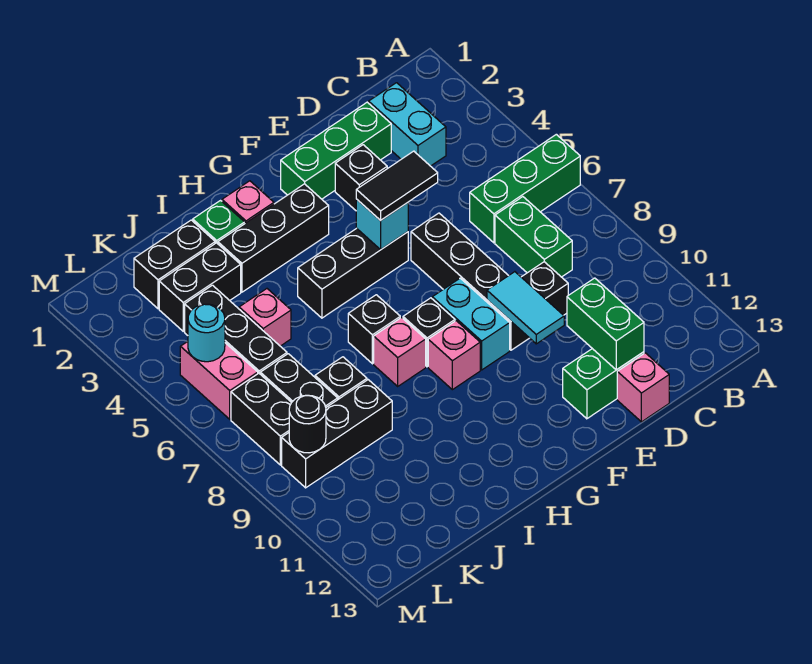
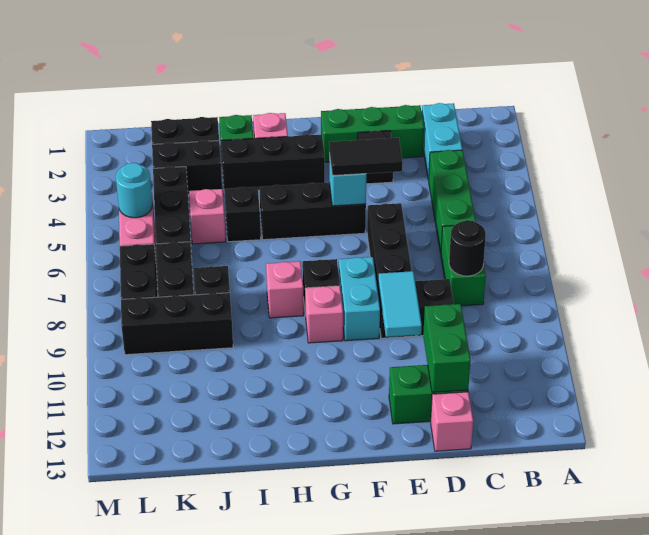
green 1x3 brick [470,134,580,243] -> green 1x3 brick turned to [429,150,476,253]
black 1x1 brick [348,295,400,364] -> black 1x1 brick moved to [224,187,261,242]
black 1x1 round brick [289,395,326,453] -> black 1x1 round brick moved to [449,220,486,276]

